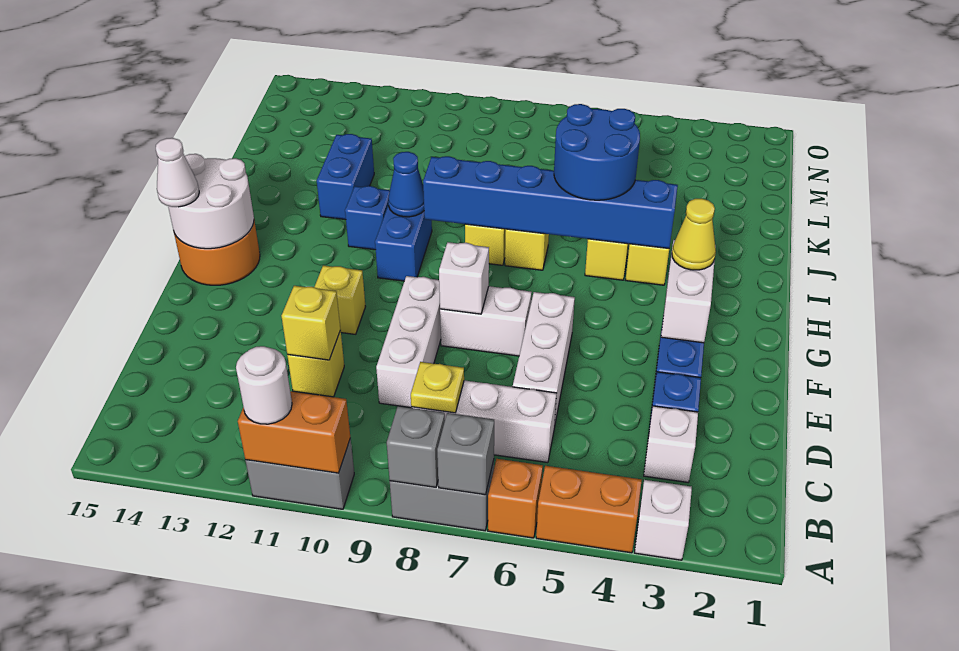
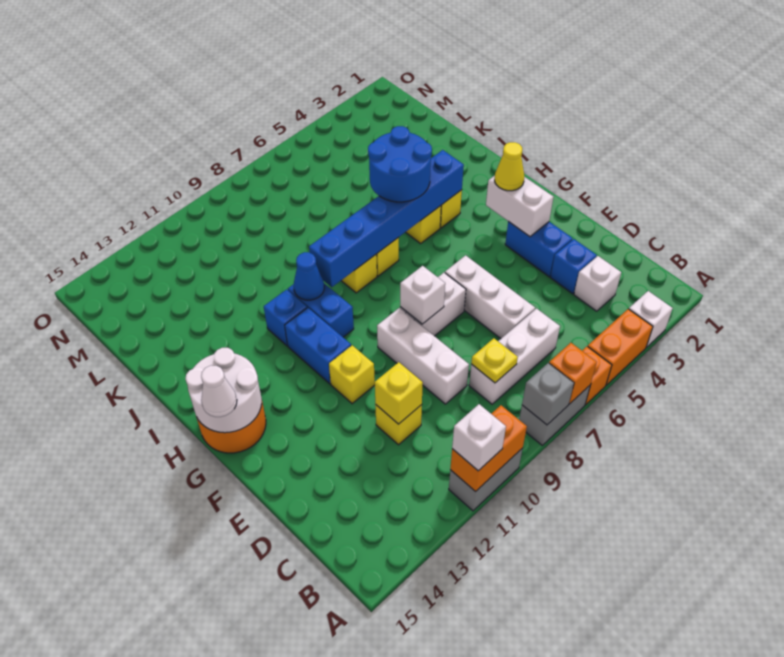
grey 1x1 brick [437,413,494,495] -> orange 1x1 brick [549,343,597,404]
white 1x1 round brick [236,346,292,424] -> white 1x1 brick [452,404,506,471]
blue 1x2 brick [317,134,374,220] -> blue 1x2 brick moved to [285,308,351,384]

